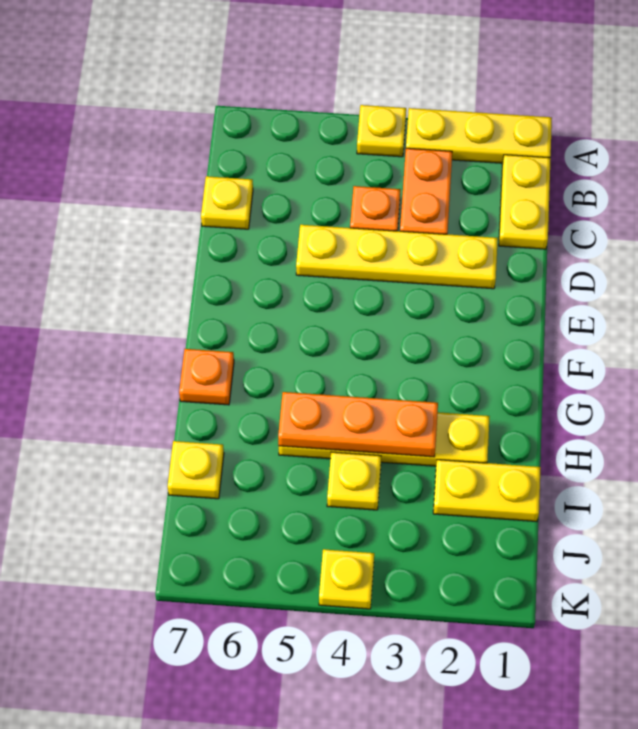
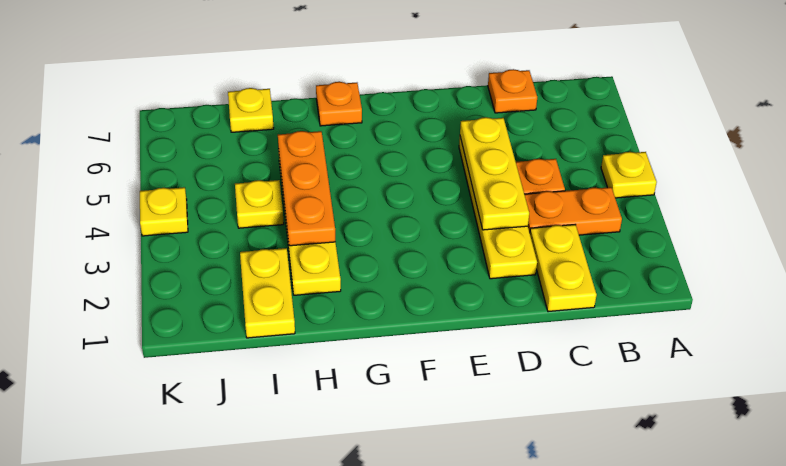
yellow 1x3 plate [406,108,552,163] -> yellow 1x3 plate moved to [460,117,529,230]
yellow 1x2 plate [499,155,551,249] -> yellow 1x2 plate turned to [530,225,597,312]
yellow 1x1 plate [201,176,253,229] -> orange 1x1 plate [488,69,537,113]

